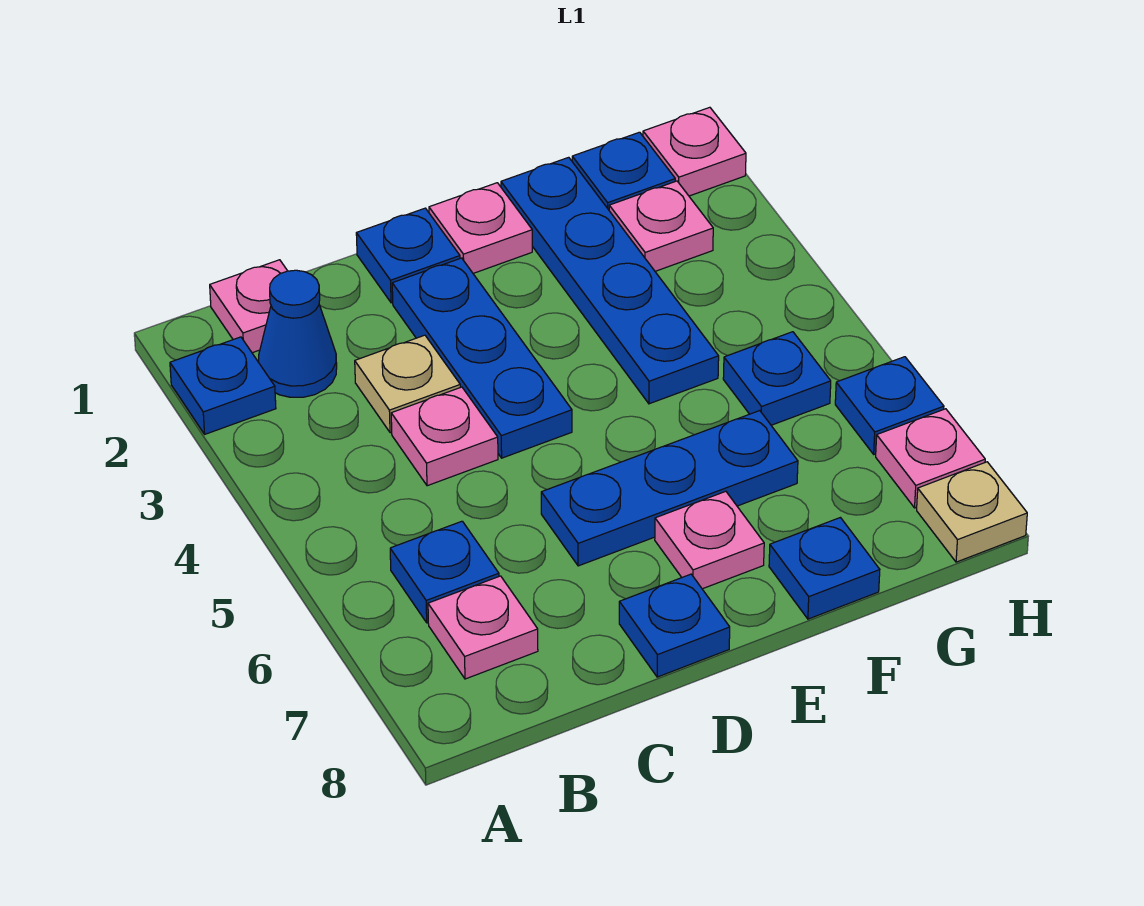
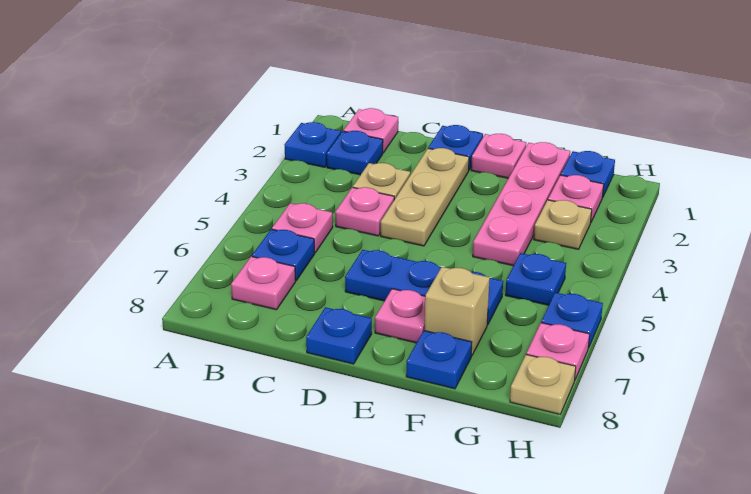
blue 1x1 cone [259,270,337,397] -> blue 1x1 plate [327,131,383,175]
blue 1x3 plate [392,258,572,458] -> tan 1x3 plate [381,148,469,246]
blue 1x4 plate [501,157,719,404] -> pink 1x4 plate [473,142,570,266]
none -> tan 1x1 brick [425,267,490,356]
none -> tan 1x1 plate [534,200,592,249]
pink 1x1 plate [643,107,746,196] -> pink 1x1 plate moved to [272,203,333,252]

